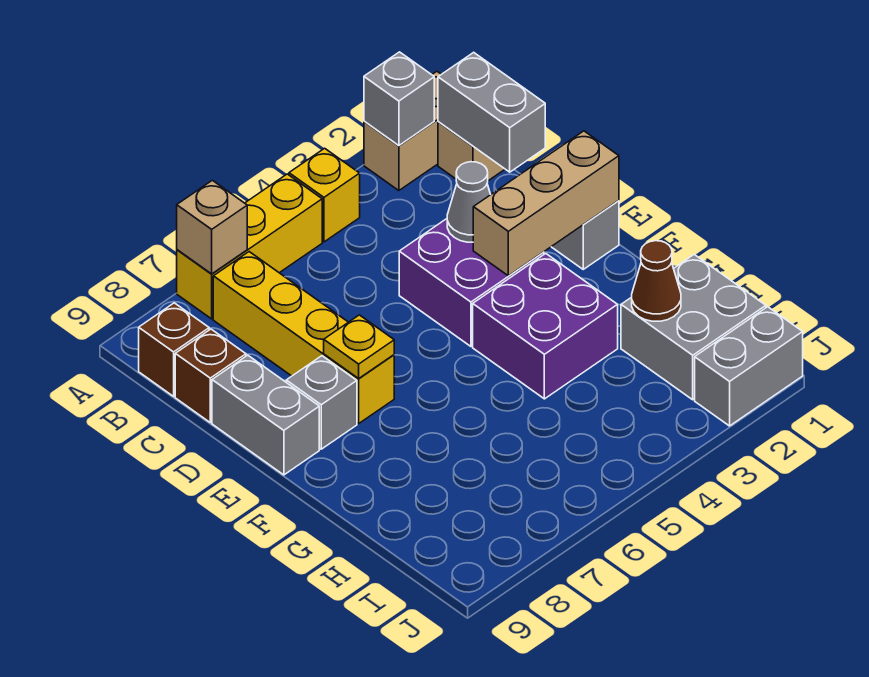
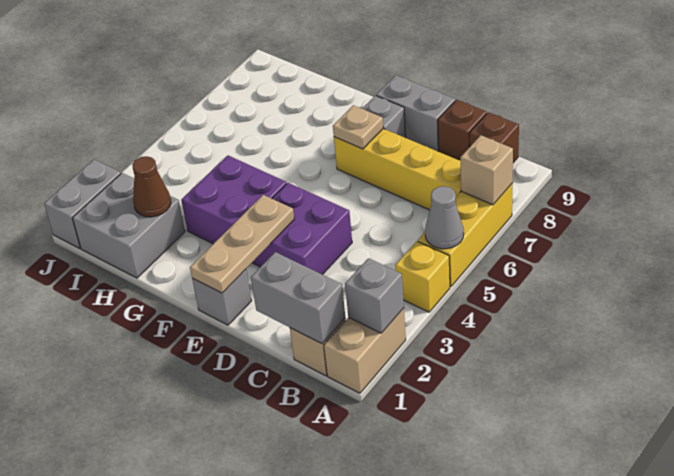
grey 1x1 cone [447,162,491,242] -> grey 1x1 cone moved to [425,186,464,249]
tan 1x3 brick [473,131,619,276] -> tan 1x3 plate [190,195,294,293]
yellow 1x1 plate [324,315,394,378] -> tan 1x1 plate [333,105,383,149]

